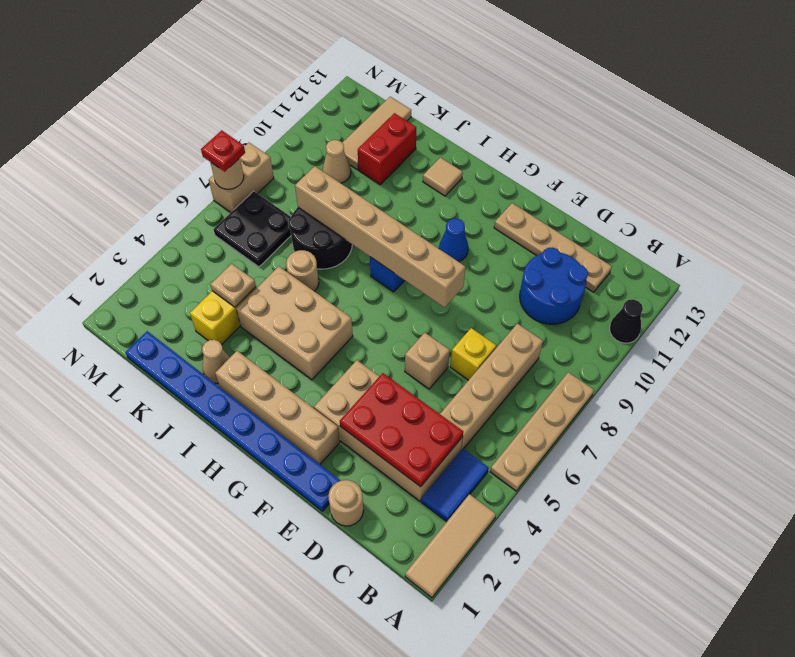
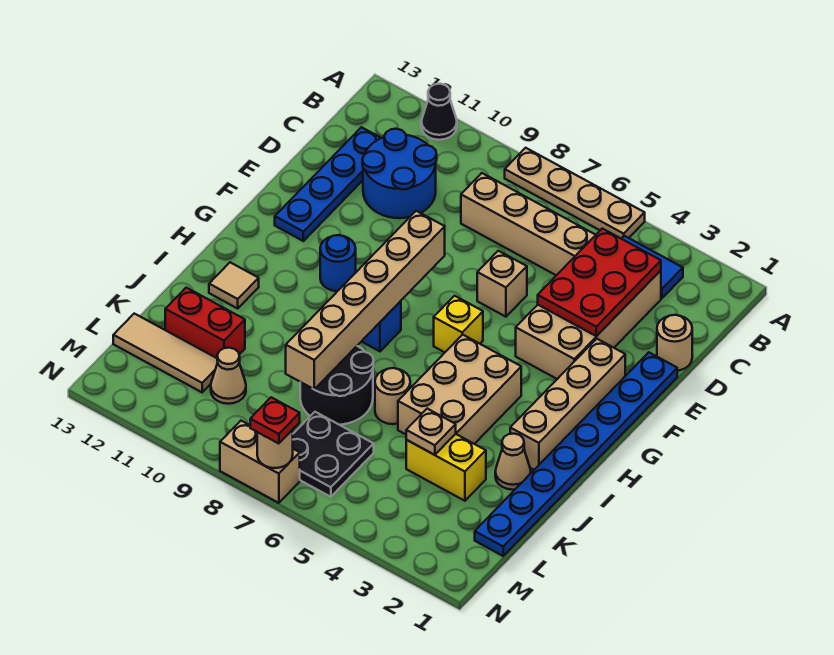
tan 1x3 tile [405,494,496,598] -> none
tan 1x4 plate [494,203,612,292] -> blue 1x4 plate [275,127,381,241]
yellow 1x1 brick [450,328,496,380] -> yellow 1x1 brick moved to [434,296,483,352]
blue 1x1 cone [439,218,468,262] -> blue 1x1 round brick [320,235,356,291]

